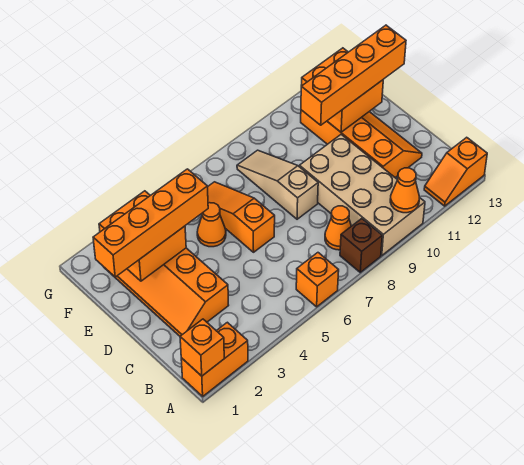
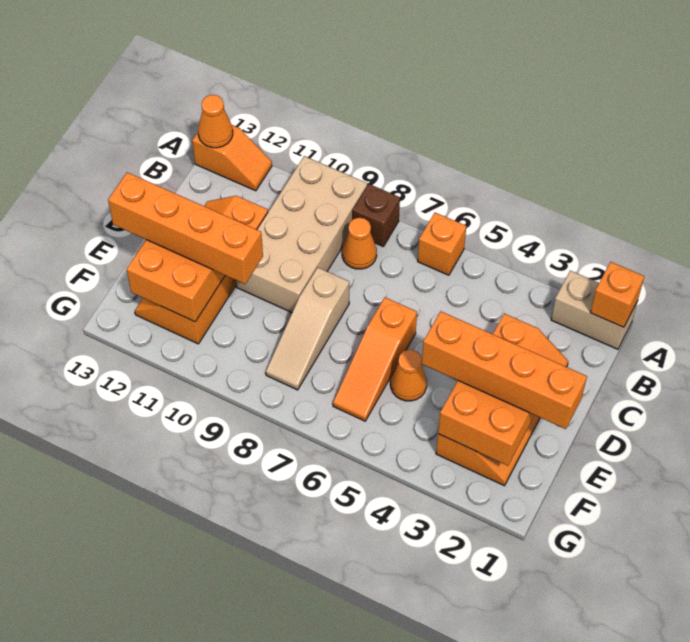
orange 1x2 brick [181,322,248,396] -> tan 1x2 brick [551,271,638,349]
orange 1x1 cone [390,168,419,213] -> orange 1x1 cone moved to [198,95,233,148]

